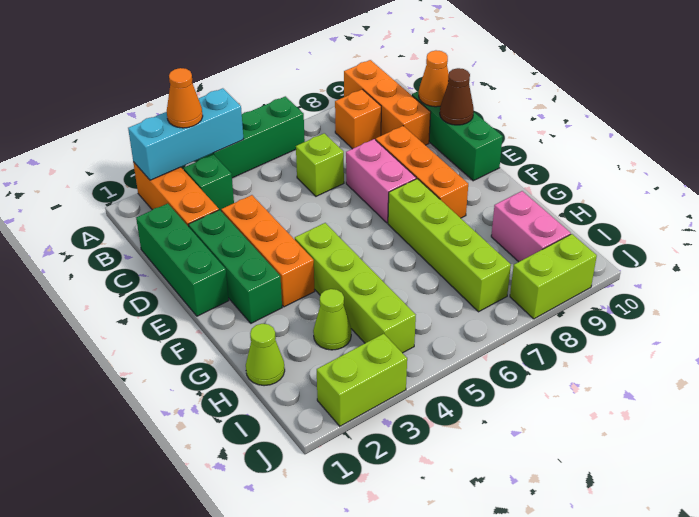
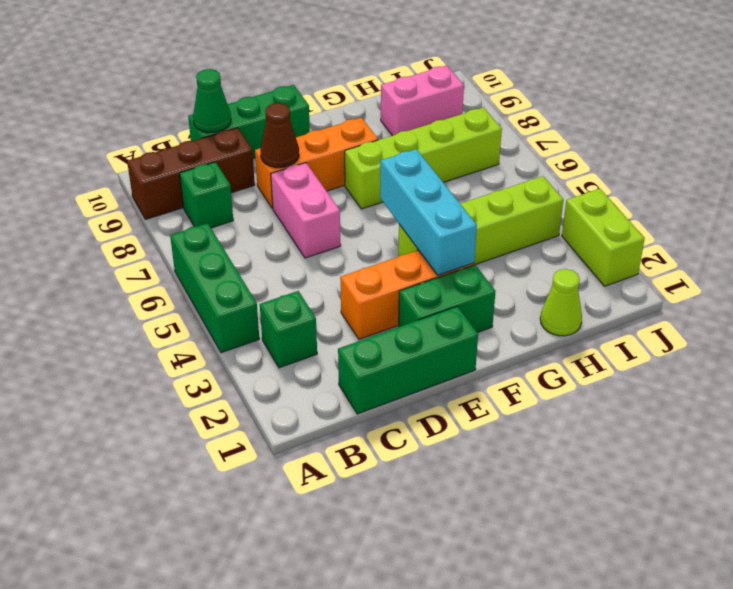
orange 1x3 brick [133,162,219,227] -> none
cyan 1x3 brick [128,88,244,180] -> cyan 1x3 brick moved to [380,149,477,275]
orange 1x1 cone [167,68,203,128] -> none
orange 1x3 brick [344,60,431,145] -> brown 1x3 brick [127,128,255,219]
orange 1x1 brick [335,89,381,149] -> green 1x1 brick [180,162,233,228]
lime 1x1 brick [296,133,344,196] -> none
orange 1x1 cone [419,50,449,107] -> green 1x1 cone [193,69,231,133]
green 1x3 brick [189,210,282,323] -> green 1x2 brick [399,265,496,333]
pink 1x2 brick [346,139,416,223] -> pink 1x2 brick turned to [271,163,341,258]
brown 1x1 cone [440,68,474,125] -> brown 1x1 cone moved to [260,103,299,168]
lime 1x1 cone [313,289,351,350] -> none
lime 1x2 brick [510,234,597,319] -> none

